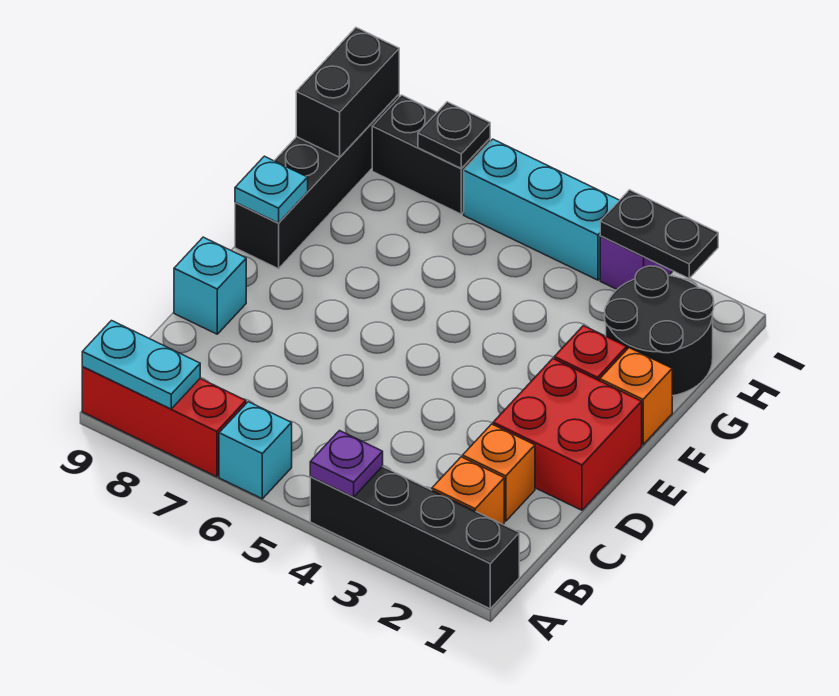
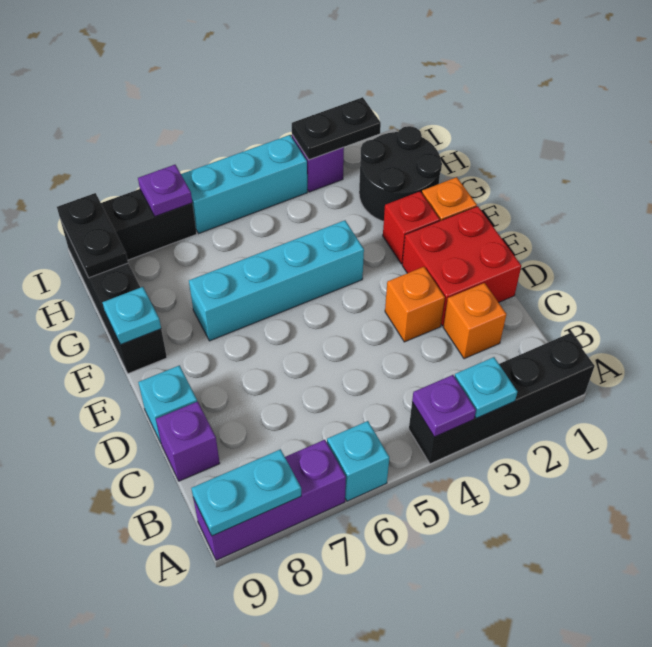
none -> cyan 1x1 plate [455,357,517,418]
red 1x3 brick [82,367,246,477] -> purple 1x3 brick [193,440,346,560]
orange 1x1 brick [432,457,504,524] -> orange 1x1 brick moved to [385,267,445,342]
none -> purple 1x1 brick [156,401,220,481]
none -> cyan 1x4 brick [189,220,364,341]
black 1x2 brick [296,28,399,157] -> black 1x2 plate [57,193,128,278]
black 1x1 plate [418,102,490,169] -> purple 1x1 plate [138,165,192,216]

